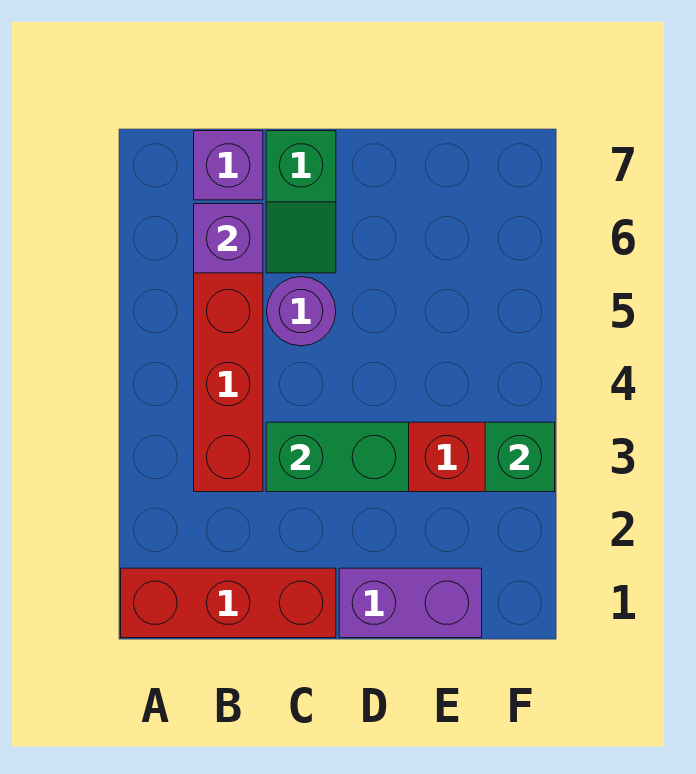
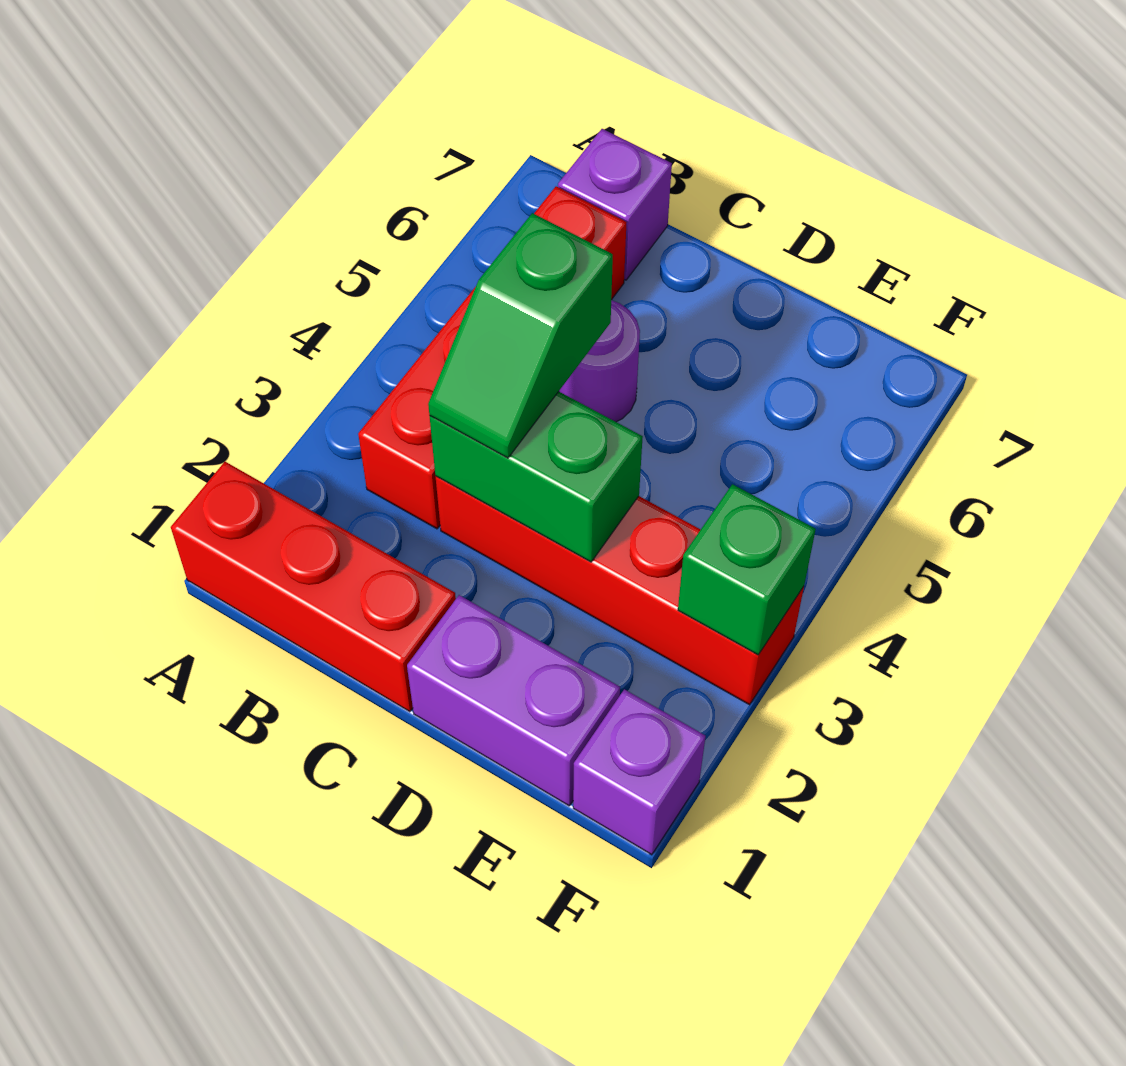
purple 1x1 brick [194,204,263,273] -> purple 1x1 brick moved to [573,689,706,855]
green 1x2 slope [266,131,336,273] -> green 1x2 slope moved to [428,213,613,458]

